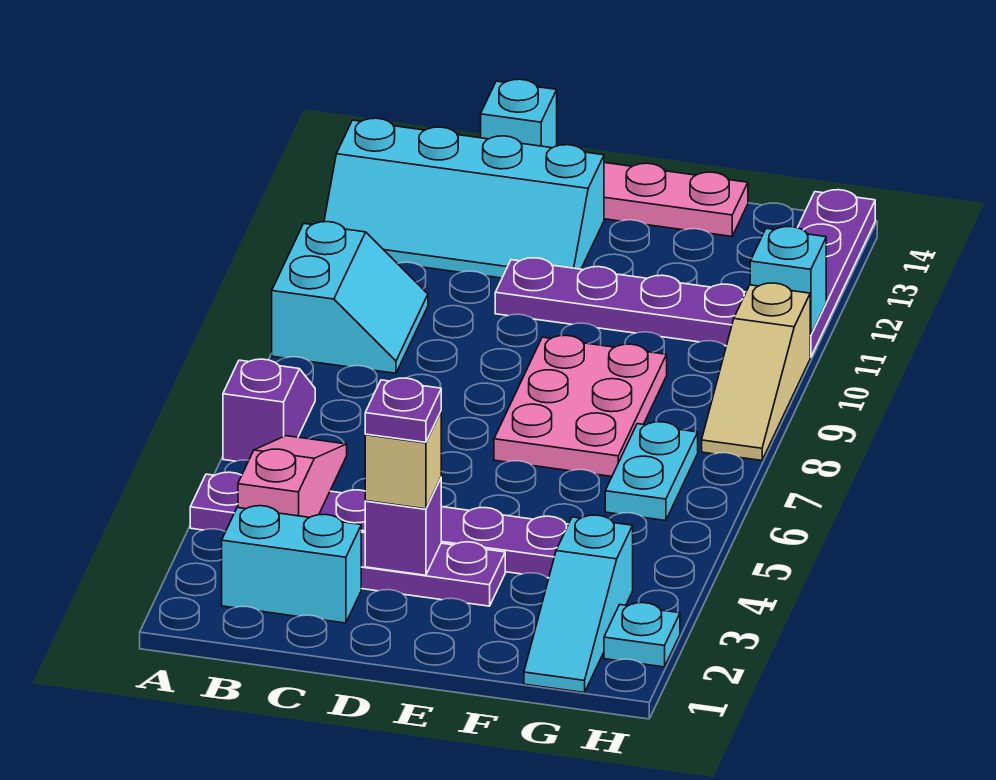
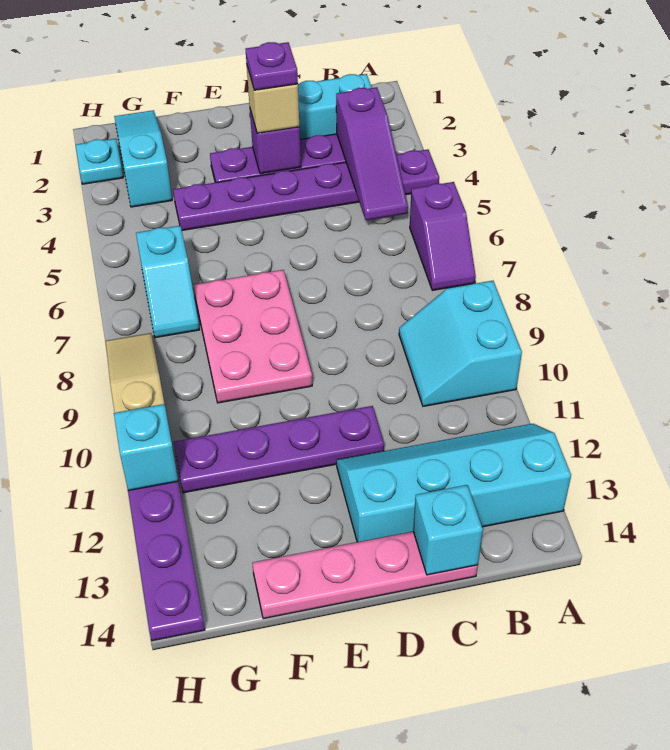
pink 1x3 slope [238,436,347,518] -> purple 1x3 slope [336,87,408,220]
cyan 1x2 plate [605,422,698,521] -> cyan 1x2 slope [136,226,200,338]

